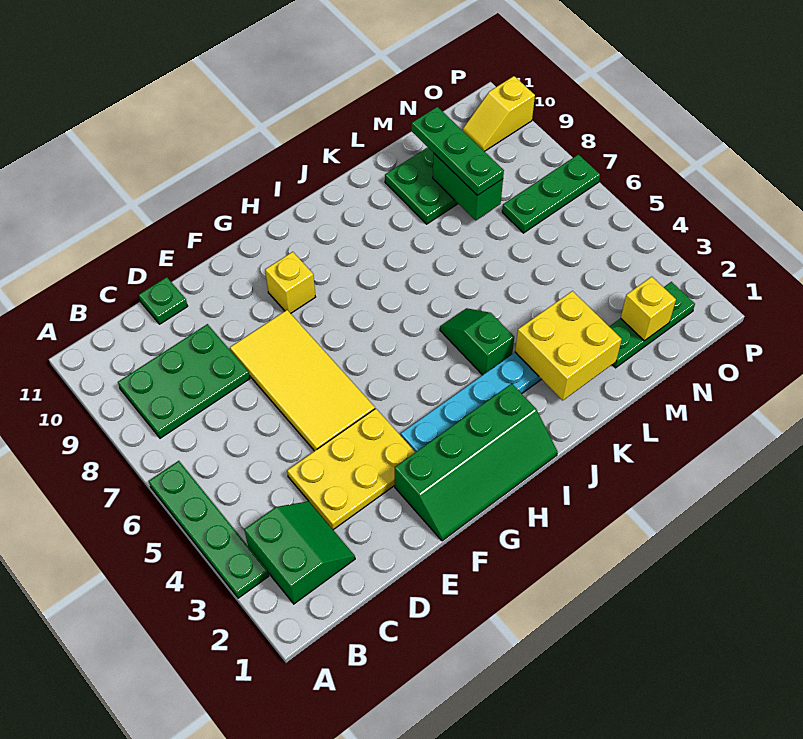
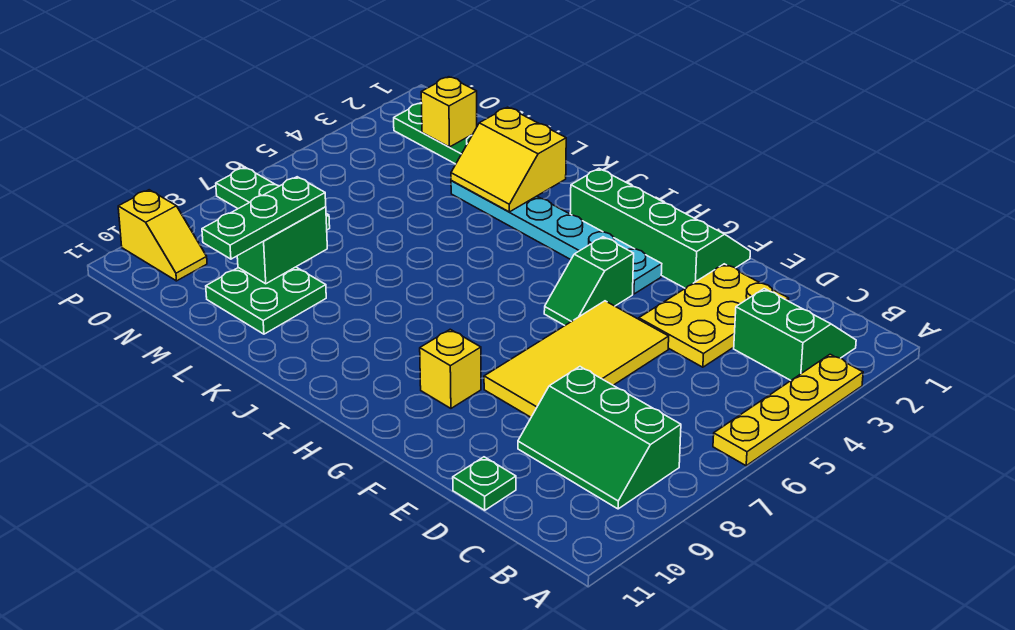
green 1x4 plate [149,461,269,598] -> yellow 1x4 plate [713,354,863,466]
green 2x2 slope [244,501,355,604] -> green 2x2 slope turned to [734,289,856,380]
green 2x3 plate [118,324,250,438] -> green 2x3 slope [518,367,681,509]
yellow 2x3 plate [287,409,415,530] -> yellow 2x3 plate turned to [639,264,789,367]
green 1x2 slope [440,308,514,375] -> green 1x2 slope moved to [544,237,634,325]
yellow 2x2 brick [515,291,622,400] -> yellow 2x2 slope [451,107,566,212]

